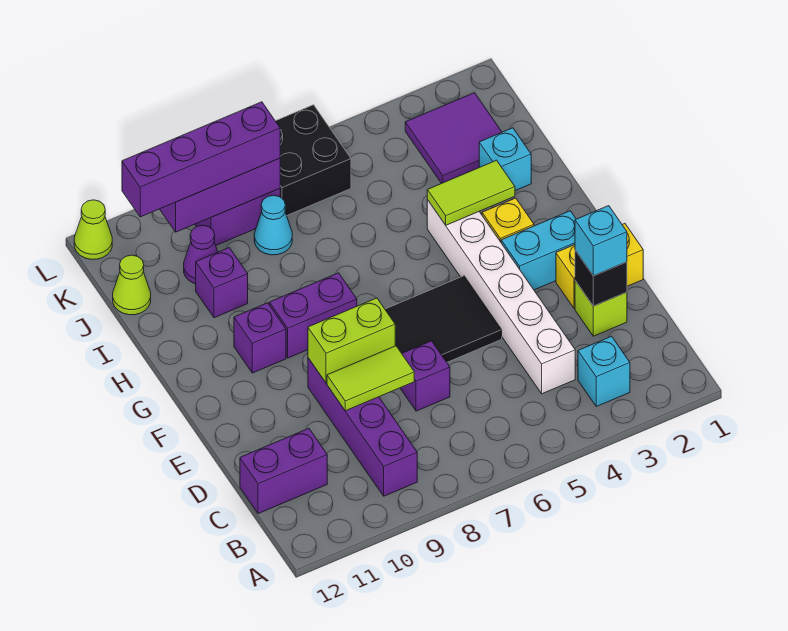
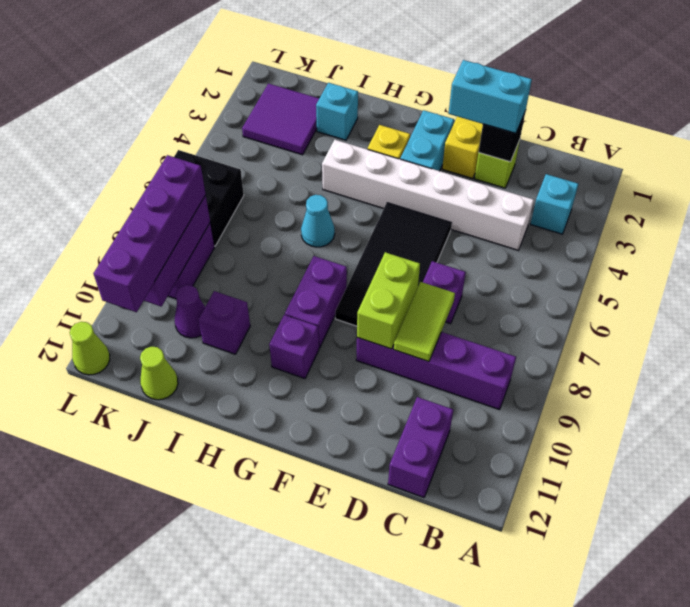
cyan 1x1 brick [575,206,627,276] -> cyan 1x2 brick [449,60,532,133]
lime 1x2 tile [427,160,515,225] -> none
cyan 1x1 cone [254,195,292,255] -> cyan 1x1 cone moved to [301,195,335,247]

